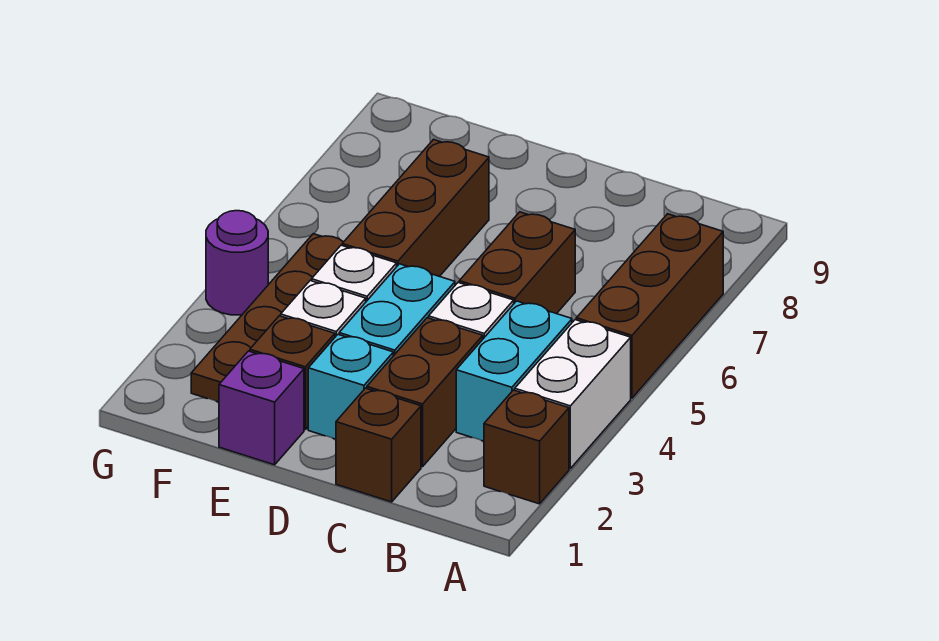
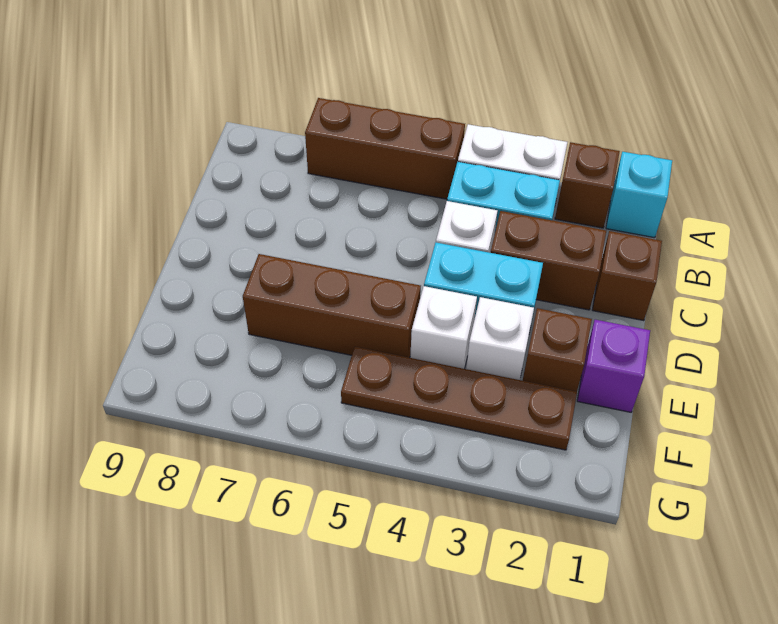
brown 1x2 brick [459,212,575,314] -> none
cyan 1x1 brick [308,335,393,439] -> cyan 1x1 brick moved to [606,152,672,238]
purple 1x1 round brick [206,211,268,315] -> none

